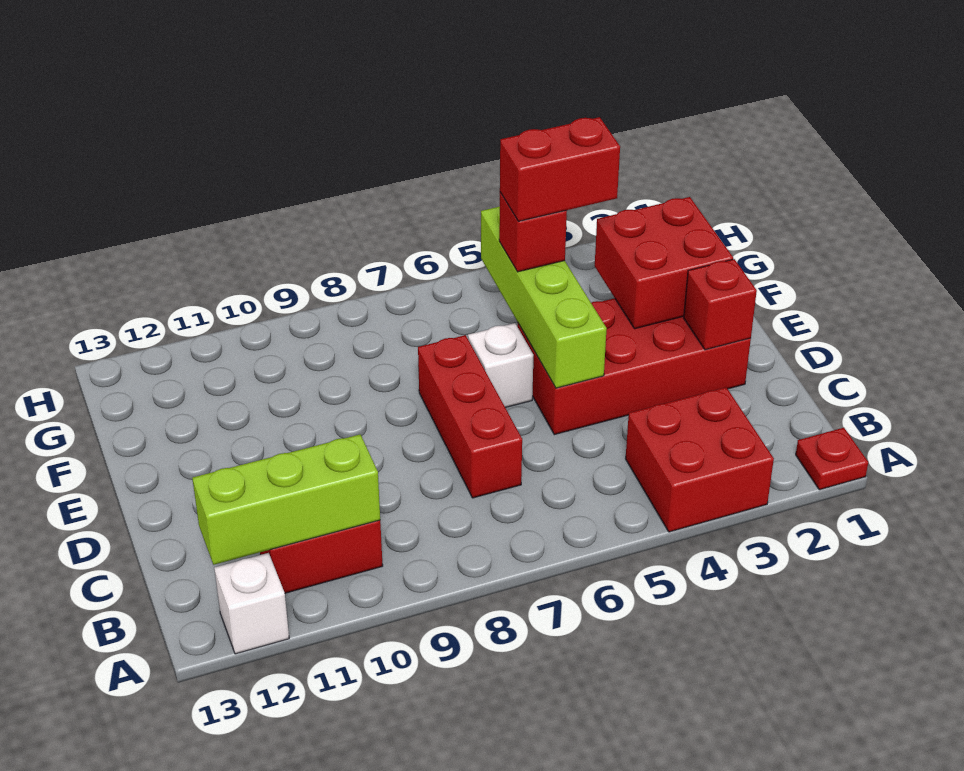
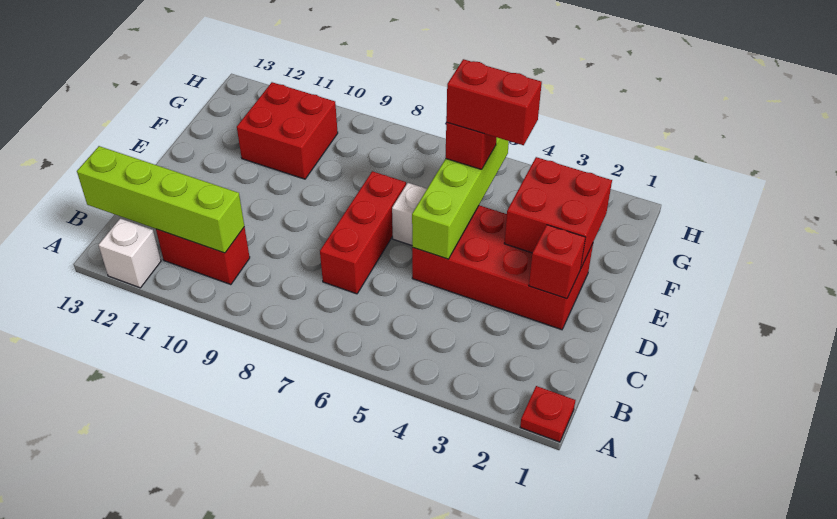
red 2x2 brick [626,387,774,532] -> red 2x2 brick moved to [237,82,338,179]
lime 1x3 brick [192,434,380,565] -> lime 1x4 brick [77,146,244,253]

